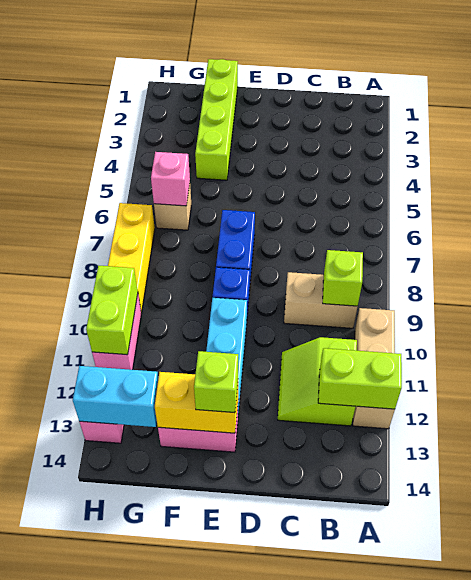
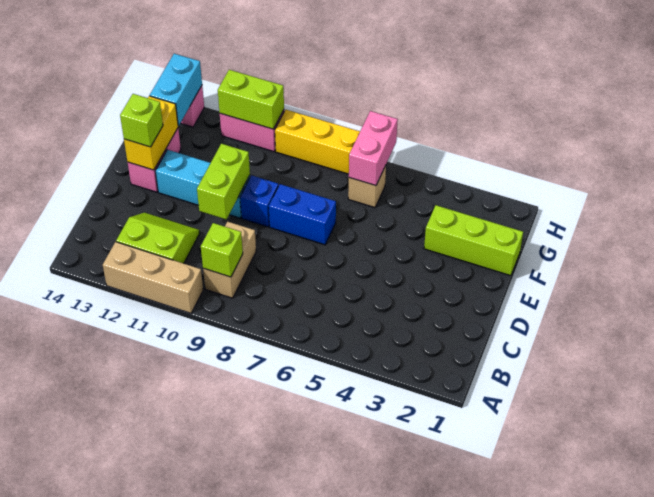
lime 1x2 brick [318,348,402,409] -> lime 1x2 brick moved to [197,144,250,219]
lime 1x4 brick [195,59,238,180] -> lime 1x3 brick [424,205,523,276]
pink 1x1 brick [151,152,190,206] -> pink 1x2 brick [349,111,398,186]

